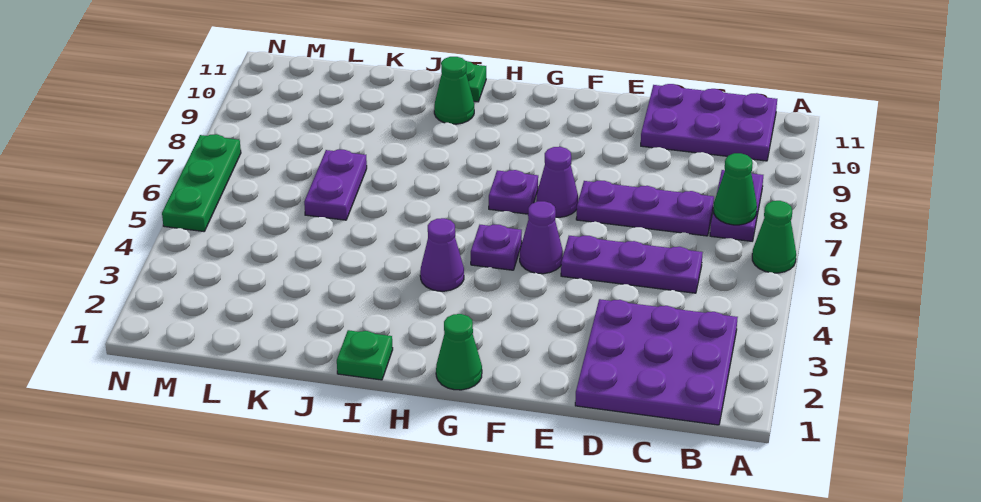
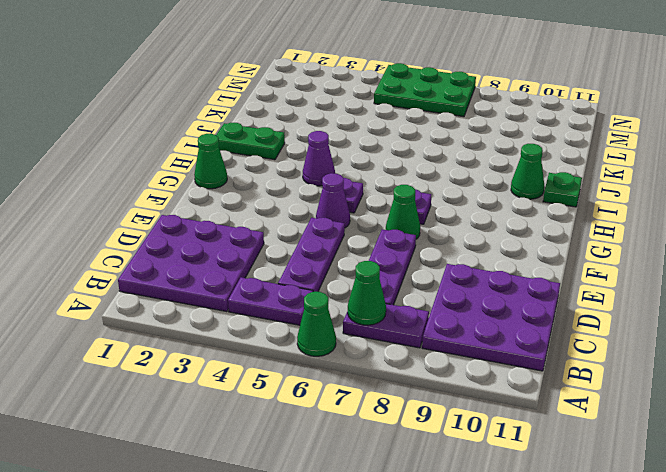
purple 2x3 plate [641,84,777,161] -> purple 3x3 plate [422,264,560,371]
purple 1x1 cone [536,147,578,217] -> green 1x1 cone [386,185,420,239]
green 1x1 plate [337,330,393,380] -> green 1x2 plate [216,123,285,160]
purple 1x2 plate [304,150,367,220] -> purple 1x2 plate moved to [228,277,313,325]
green 1x3 plate [162,134,241,231] -> green 2x3 plate [374,63,476,117]

